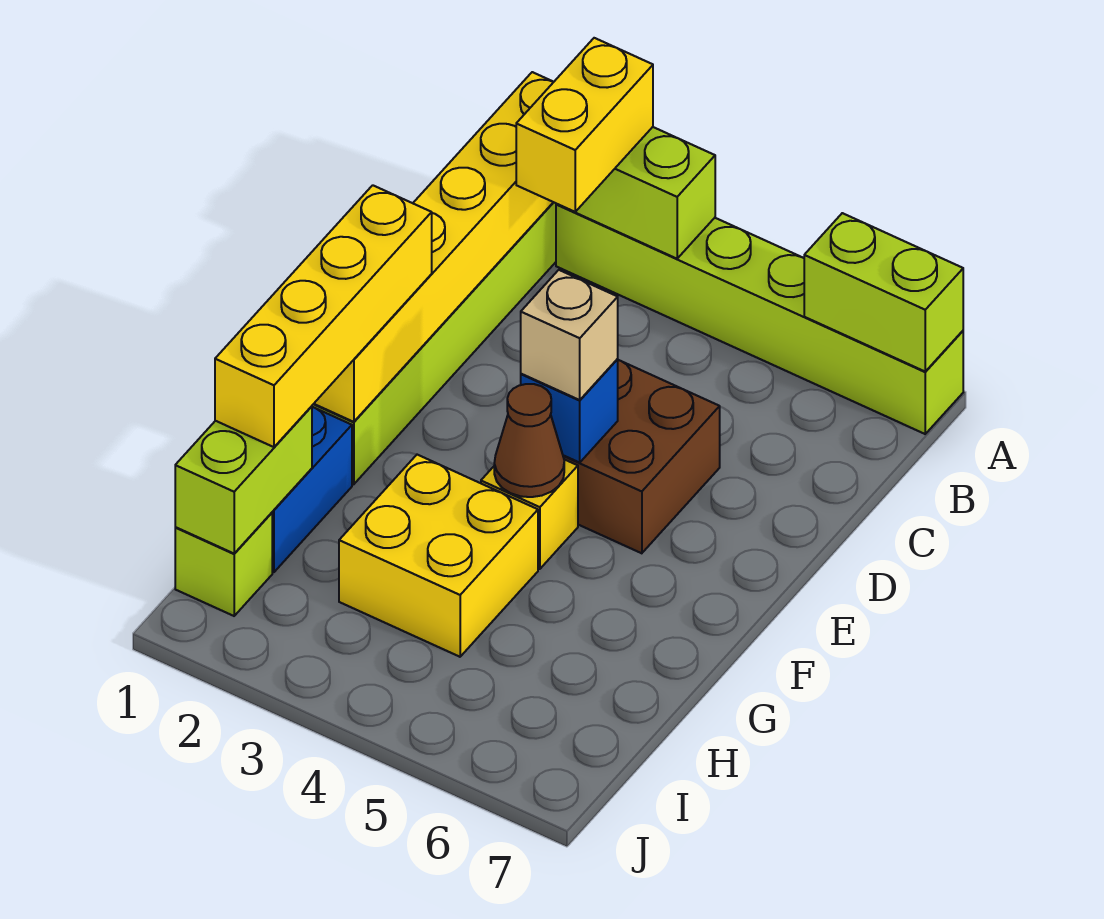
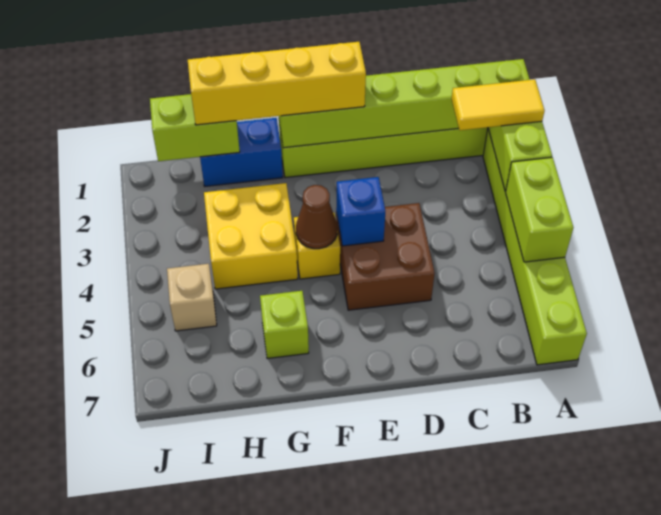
yellow 1x6 brick [314,72,553,422] -> lime 1x6 brick [279,59,530,148]
yellow 1x2 brick [516,38,653,212] -> yellow 1x2 tile [452,79,545,130]
lime 1x2 brick [804,213,963,371] -> lime 1x2 brick moved to [506,157,573,262]
tan 1x1 brick [521,270,618,400] -> tan 1x1 brick moved to [167,264,217,331]
lime 1x1 brick [175,513,272,616] -> lime 1x1 brick moved to [260,291,309,359]

